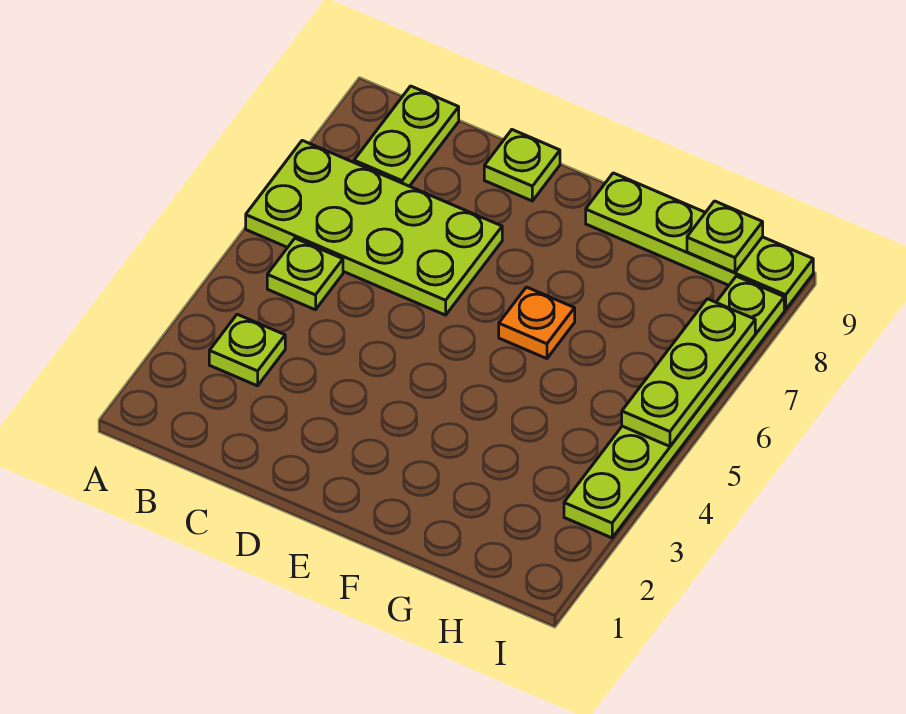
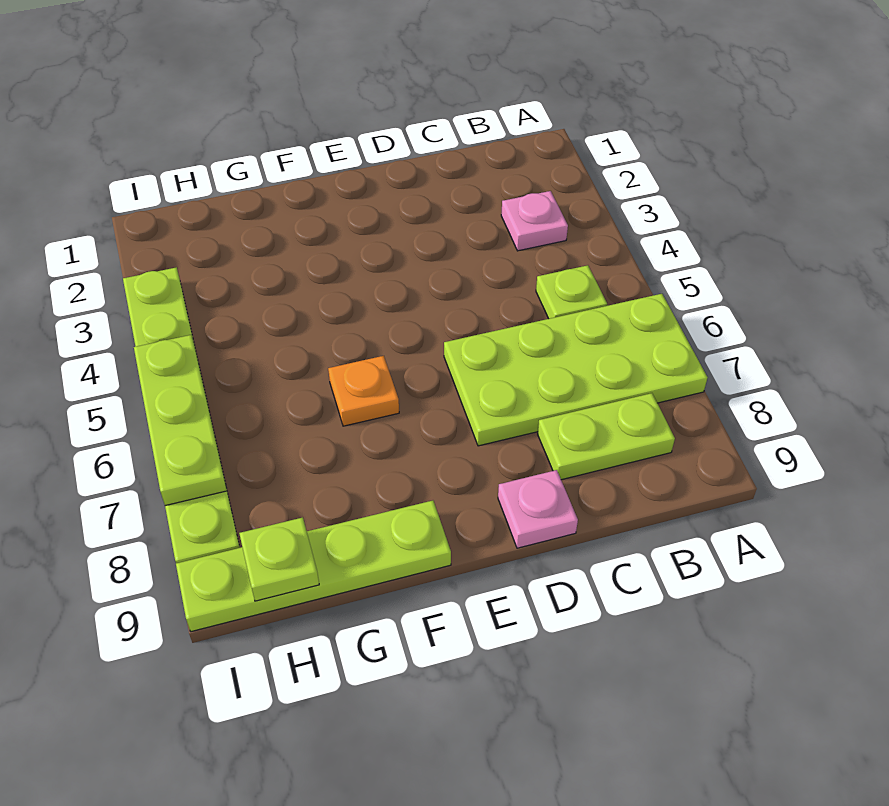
lime 1x1 plate [209,314,285,386] -> pink 1x1 plate [501,191,568,251]
lime 1x2 plate [354,86,459,186] -> lime 1x2 plate turned to [538,393,675,480]
lime 1x1 plate [484,130,560,201] -> pink 1x1 plate [498,470,578,548]

